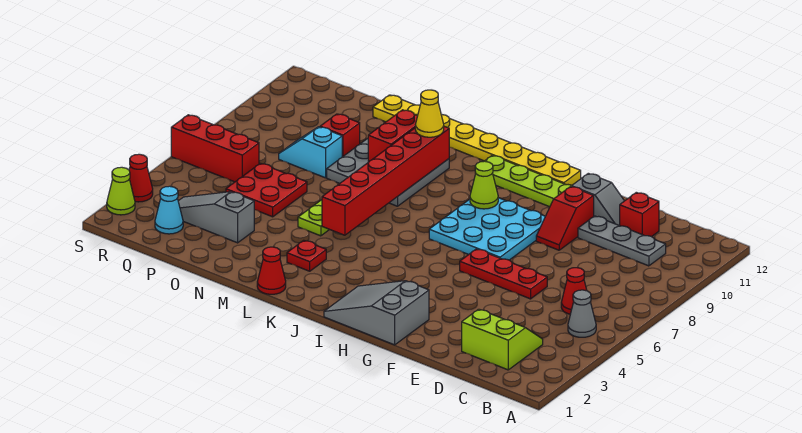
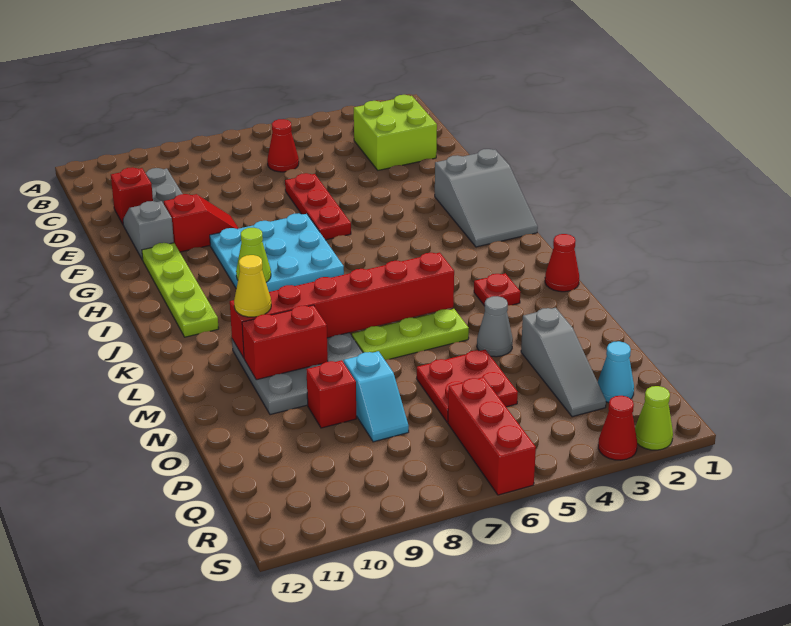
grey 1x1 cone [568,290,596,337] -> grey 1x1 cone moved to [477,296,513,357]
lime 2x2 slope [462,309,543,370] -> lime 2x2 brick [354,95,437,170]
yellow 1x8 plate [373,95,581,185] -> none

